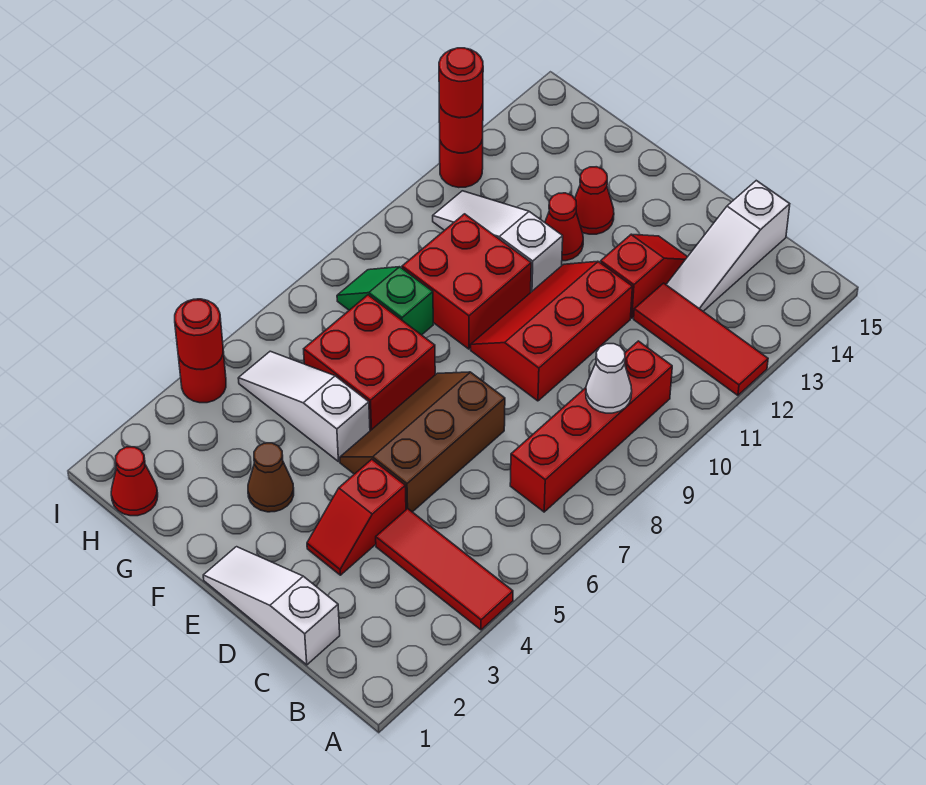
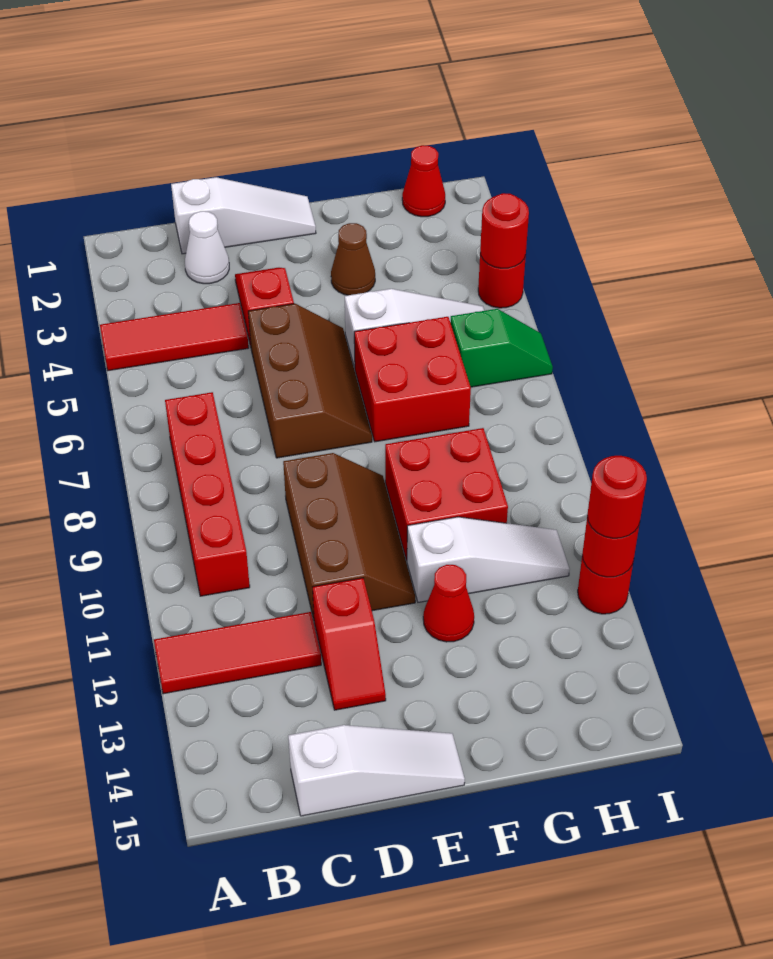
white 1x1 cone [586,344,632,413] -> white 1x1 cone moved to [185,211,229,284]
white 1x3 slope [666,181,790,311] -> white 1x3 slope turned to [288,725,465,816]
red 2x3 slope [471,261,632,401] -> brown 2x3 slope [283,453,415,619]
red 1x1 cone [575,167,614,234] -> none
green 1x2 slope [337,267,433,335] -> green 1x2 slope moved to [450,309,553,387]

